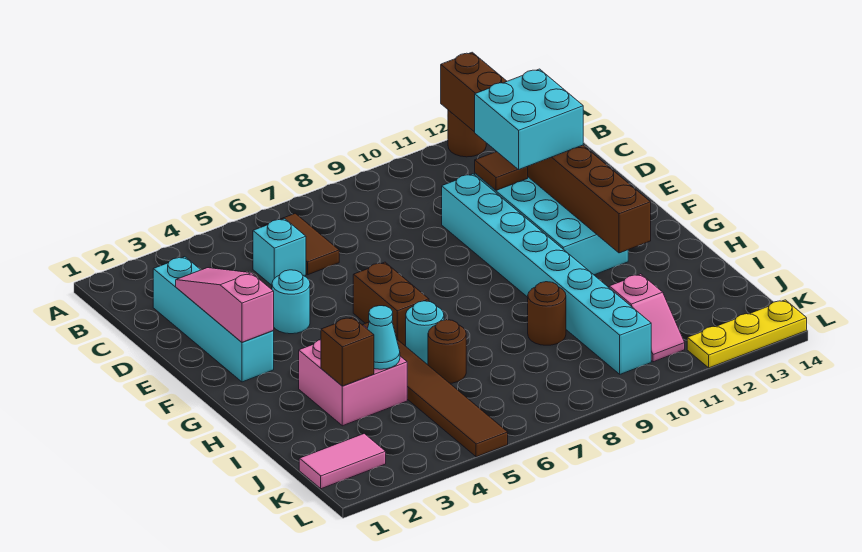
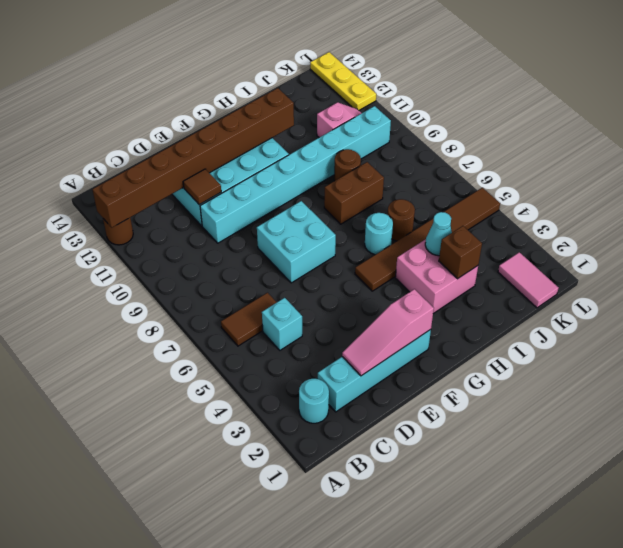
cyan 2x2 brick [475,69,583,169] -> cyan 2x2 brick moved to [257,201,336,283]
cyan 1x1 round brick [272,270,310,334] -> cyan 1x1 round brick moved to [299,379,329,423]
brown 1x2 brick [353,262,429,346] -> brown 1x2 brick moved to [324,162,384,224]

